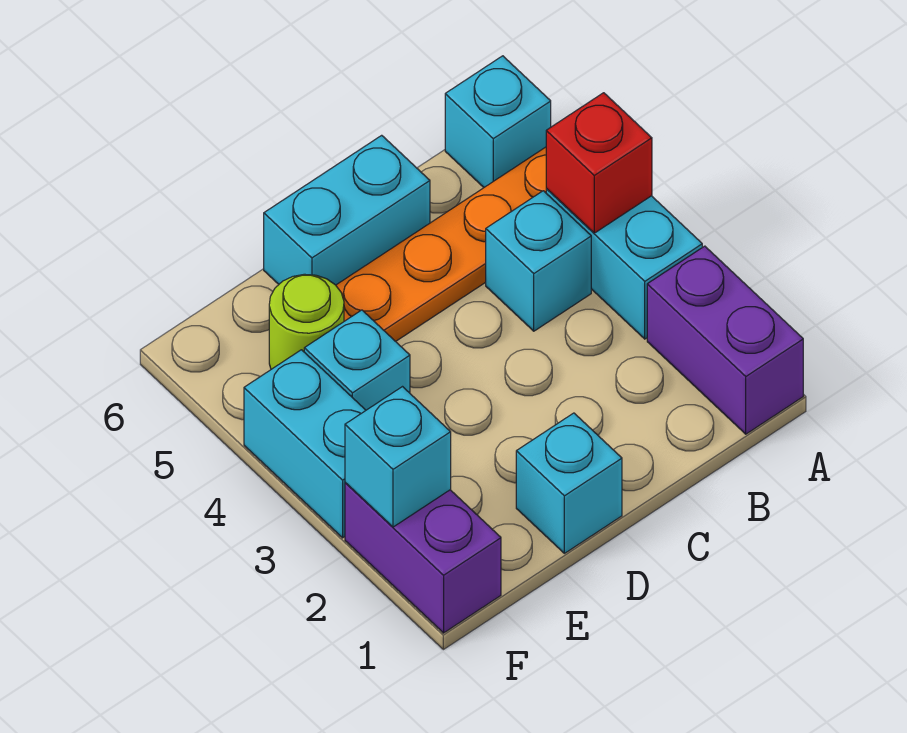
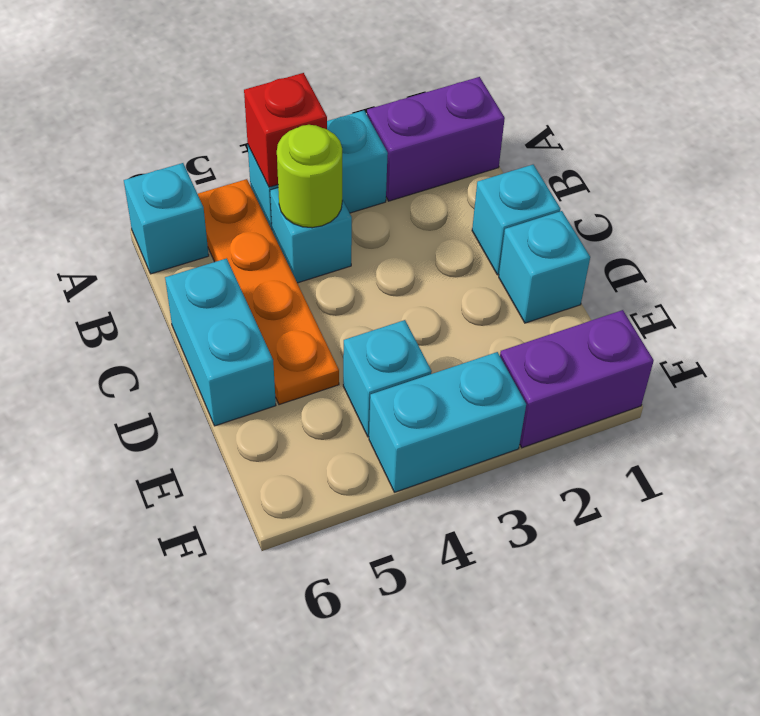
lime 1x1 round brick [269,274,344,369] -> lime 1x1 round brick moved to [277,125,342,228]
cyan 1x1 brick [345,387,451,527] -> cyan 1x1 brick moved to [472,165,560,275]

